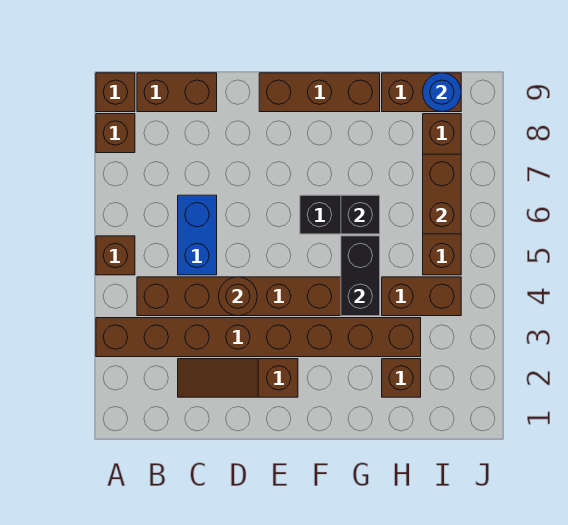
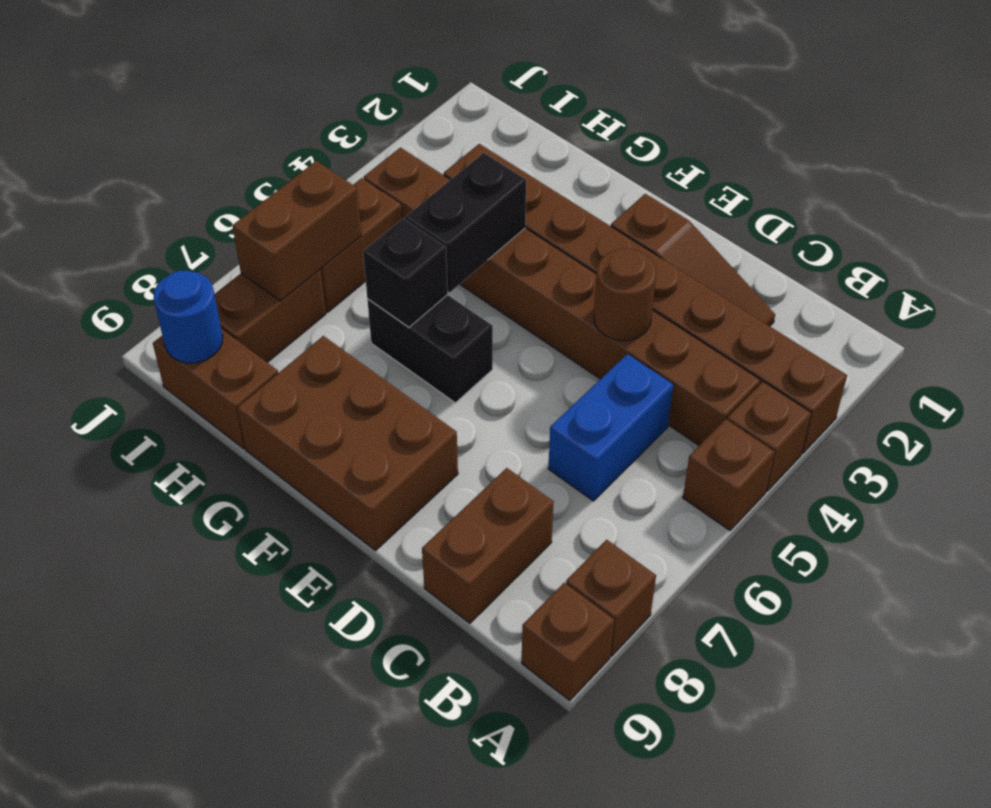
brown 1x2 brick [137,73,217,112] -> brown 1x2 brick turned to [422,468,554,623]
brown 1x3 brick [259,73,380,112] -> brown 2x3 brick [237,336,458,550]
brown 1x1 brick [382,359,421,397] -> brown 1x1 brick moved to [727,382,811,491]

